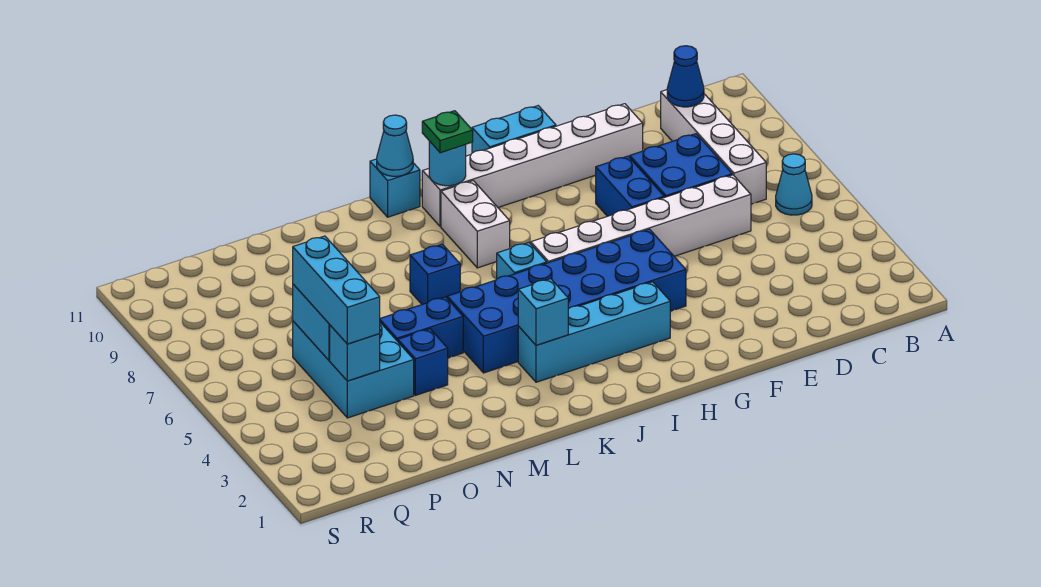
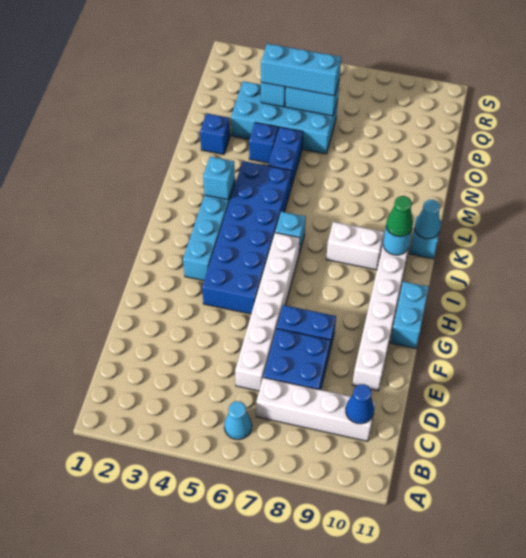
green 1x1 plate [422,111,473,153] -> green 1x1 cone [386,196,413,237]
blue 1x1 brick [410,244,460,304] -> blue 1x1 brick moved to [200,113,230,154]
cyan 2x3 brick [293,321,414,418] -> cyan 2x4 brick [231,81,338,154]

